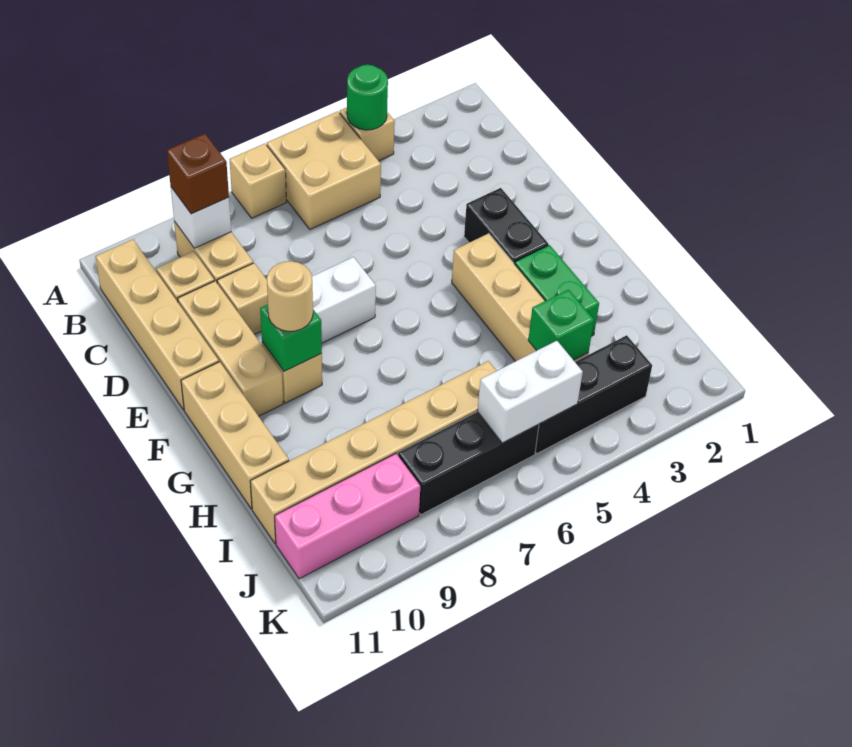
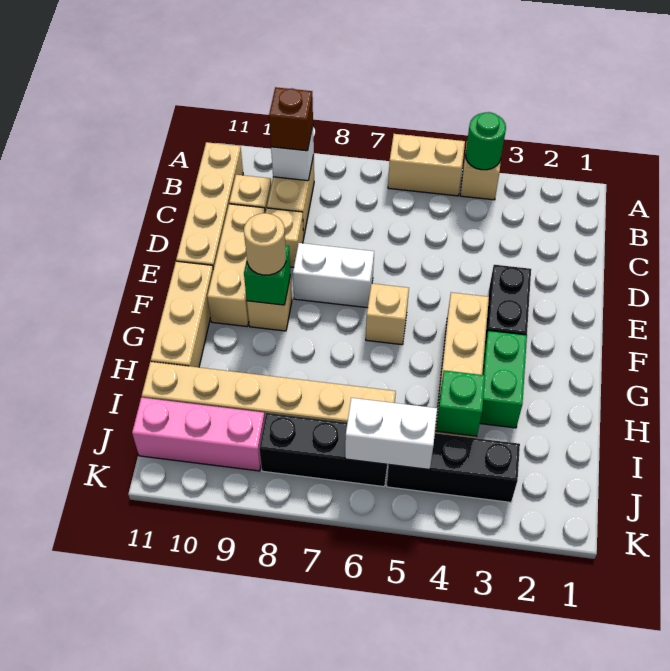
tan 2x2 brick [267,111,381,229] -> tan 1x2 brick [388,134,465,196]
tan 1x1 brick [229,143,286,218] -> tan 1x1 brick moved to [366,284,409,345]

